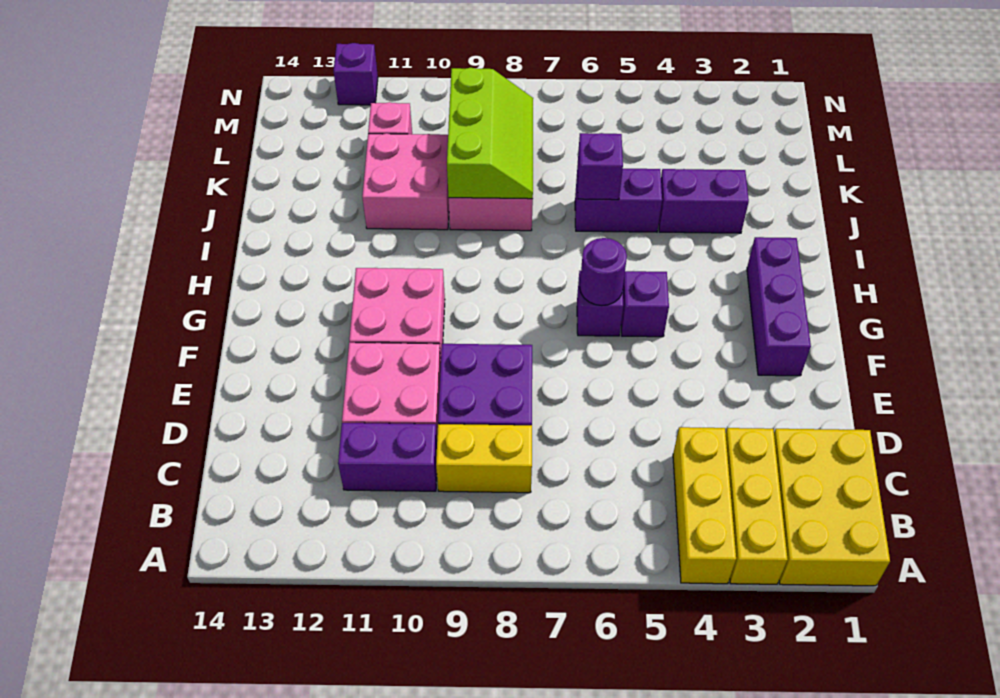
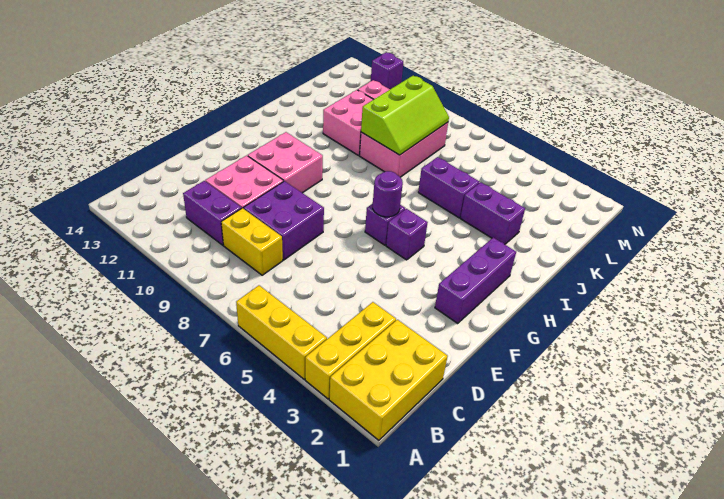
yellow 1x3 brick [673,427,736,584] -> yellow 1x3 brick turned to [236,285,327,379]
purple 1x1 brick [577,133,623,200] -> none

